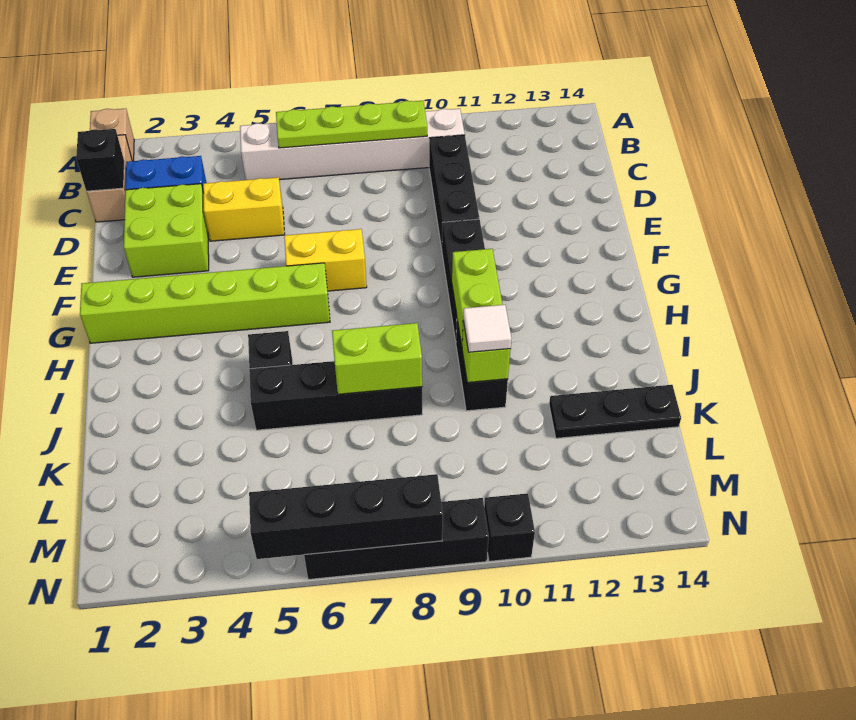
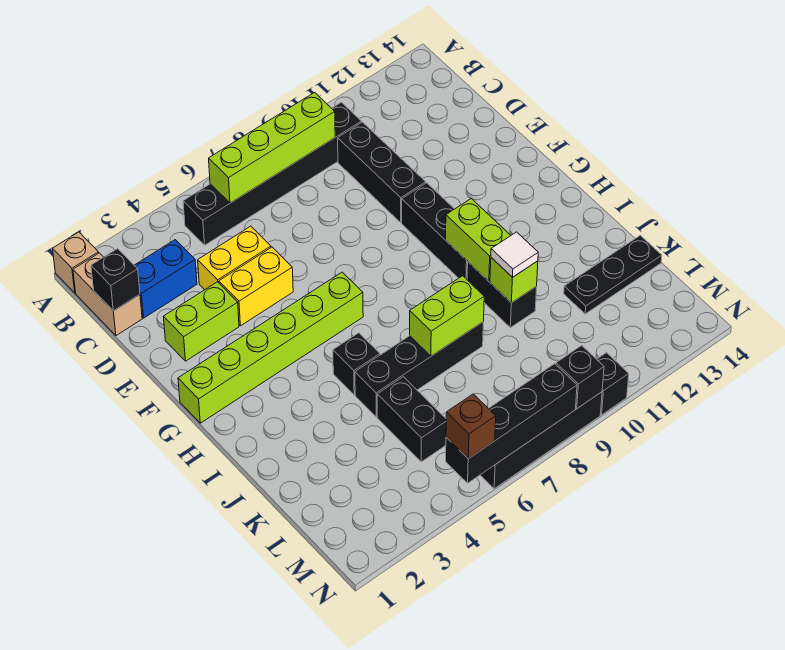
white 1x6 brick [240,109,465,180] -> black 1x6 brick [183,102,362,245]
lime 1x4 plate [276,101,427,148] -> lime 1x4 brick [209,93,335,203]
lime 2x2 brick [124,184,209,277] -> lime 1x2 brick [163,282,239,361]
yellow 1x2 brick [284,229,367,291] -> yellow 1x2 brick moved to [219,247,293,326]
none -> black 1x2 brick [377,377,446,462]
none -> brown 1x1 brick [446,394,496,459]
none -> black 1x1 brick [556,345,604,408]

